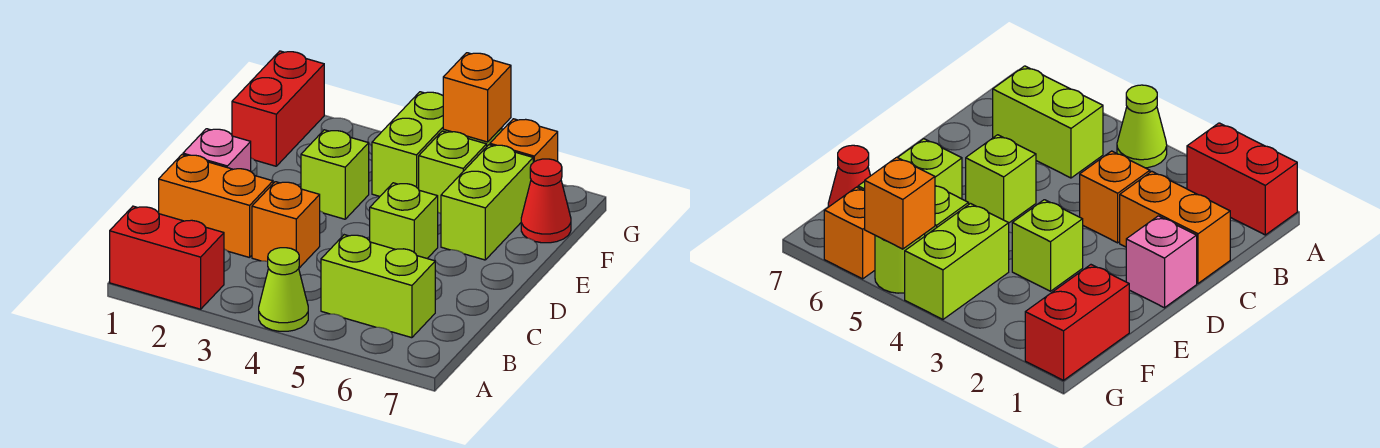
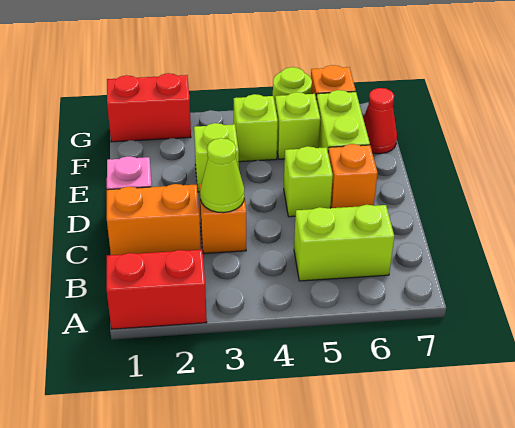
lime 1x1 cone [259,248,308,331] -> lime 1x1 cone moved to [200,138,244,213]
red 1x2 brick [232,51,324,166] -> red 1x2 brick turned to [107,73,191,142]
lime 1x2 brick [372,92,451,196] -> lime 1x1 brick [234,94,278,162]
orange 1x1 brick [443,53,511,142] -> orange 1x1 brick moved to [328,144,377,208]

